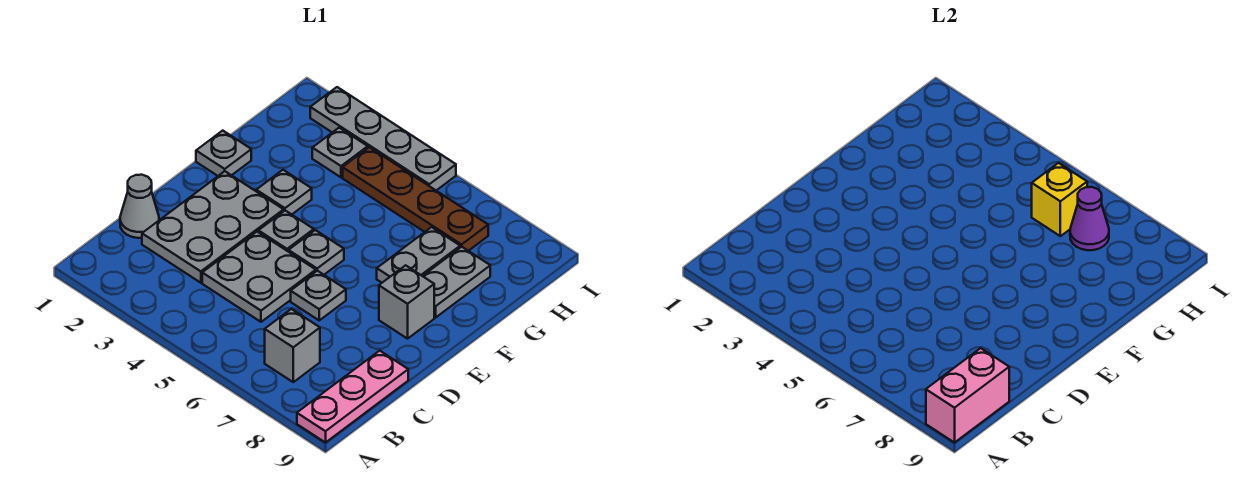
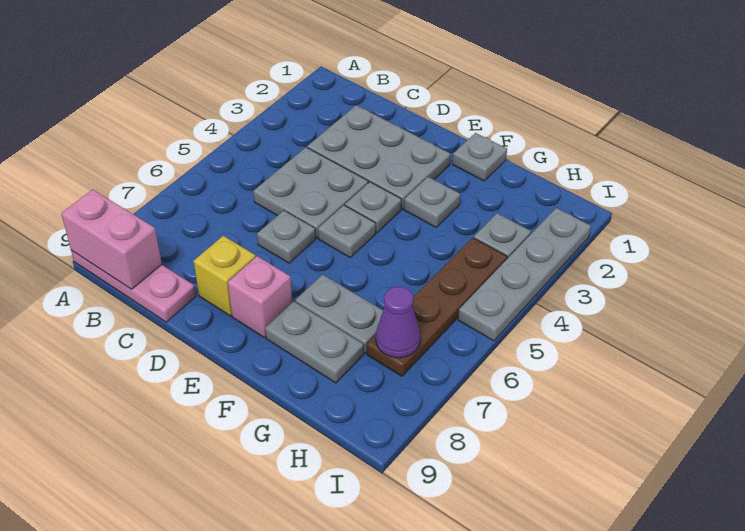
grey 1x1 brick [265,309,320,382] -> none
grey 1x1 cone [120,175,159,238] -> none
grey 1x1 brick [379,265,434,339] -> pink 1x1 brick [228,256,292,338]
yellow 1x1 brick [1032,163,1087,236] -> yellow 1x1 brick moved to [194,236,256,316]

